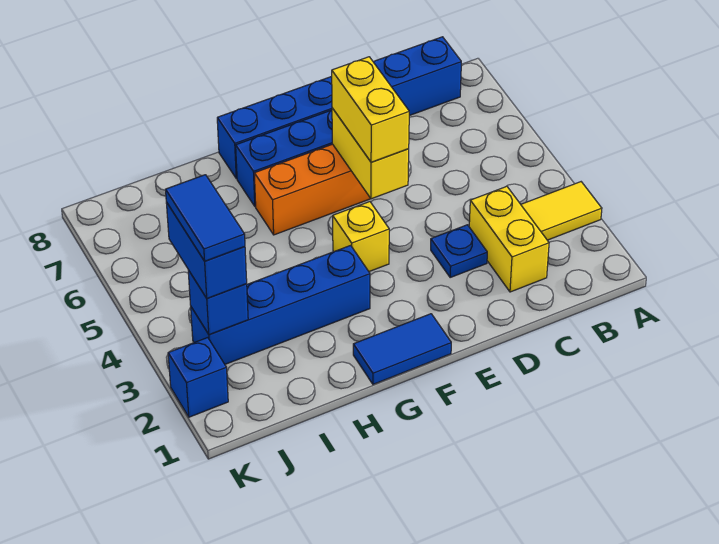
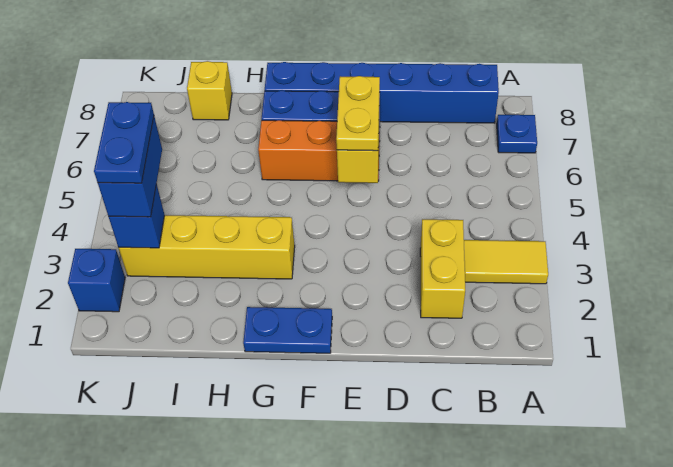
blue 1x1 plate [431,225,487,278] -> blue 1x1 plate moved to [497,114,537,153]
yellow 1x2 brick [332,57,409,162] -> yellow 1x2 plate [336,76,380,151]
blue 1x2 tile [353,314,451,384] -> blue 1x2 plate [243,307,332,353]
yellow 1x1 brick [333,202,389,272] -> yellow 1x1 brick moved to [187,61,232,120]
blue 1x4 brick [191,246,370,364] -> yellow 1x4 brick [119,215,295,279]
blue 1x2 tile [166,175,245,261] -> blue 1x2 plate [94,102,154,183]

